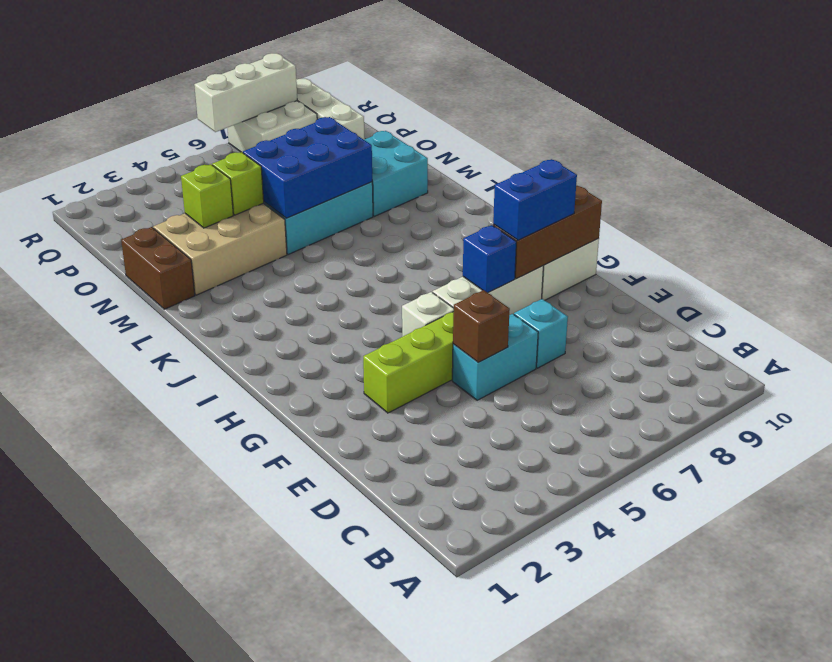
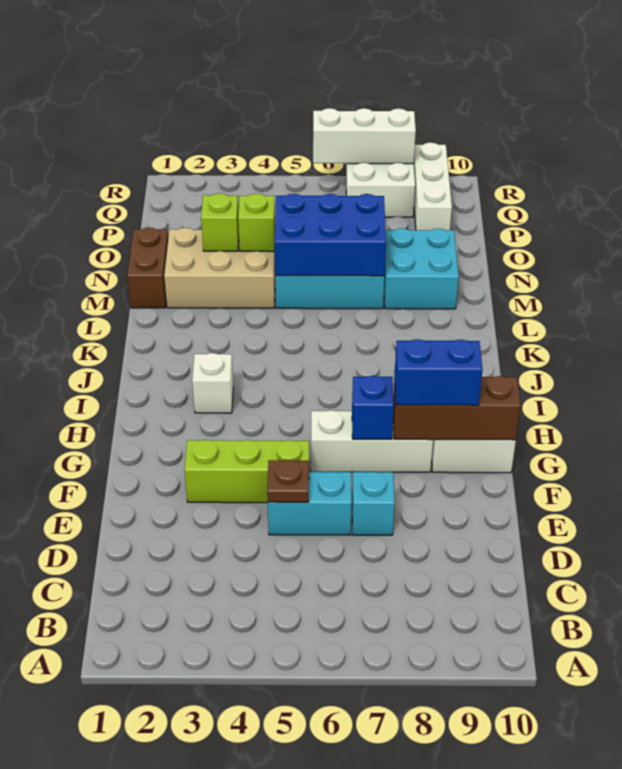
brown 1x1 brick [453,290,510,362] -> brown 1x1 plate [267,460,309,502]
white 1x1 brick [402,292,454,337] -> white 1x1 brick moved to [192,353,233,413]

